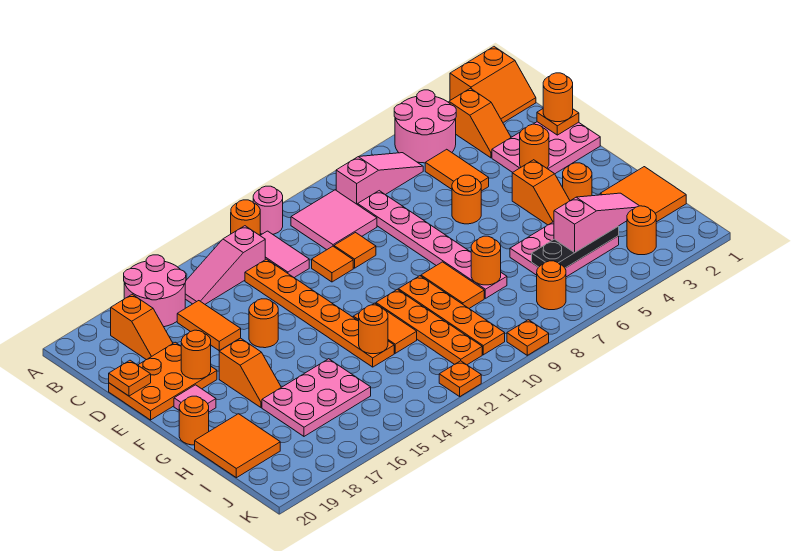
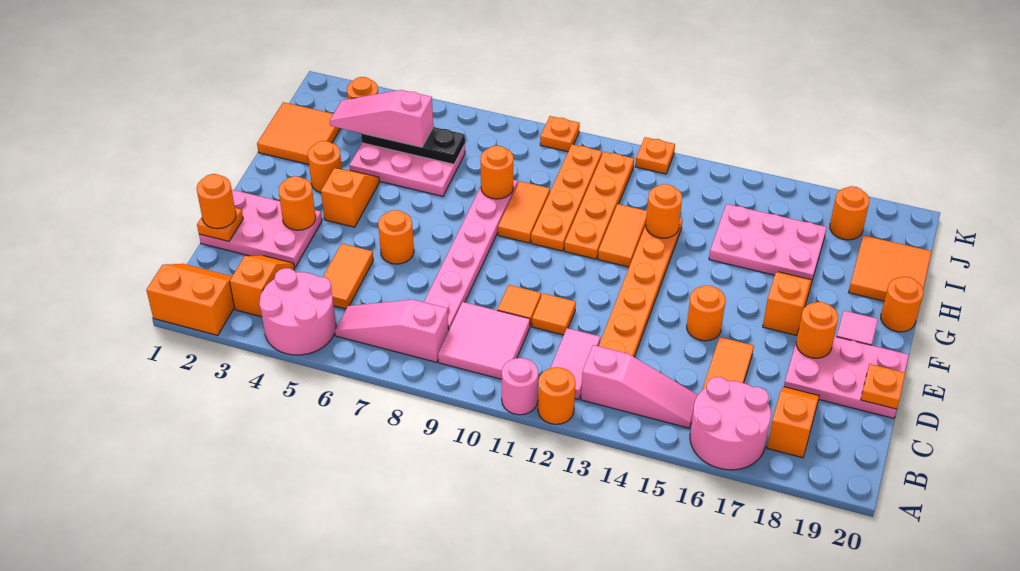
orange 2x3 plate [109,342,217,420] -> pink 2x3 plate [784,336,909,418]
orange 1x1 round brick [537,261,566,310] -> orange 1x1 round brick moved to [830,186,869,240]

